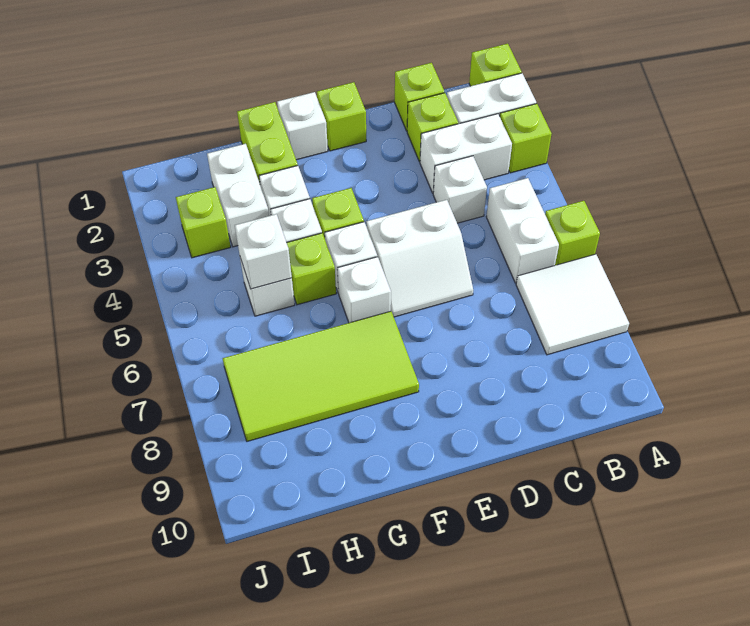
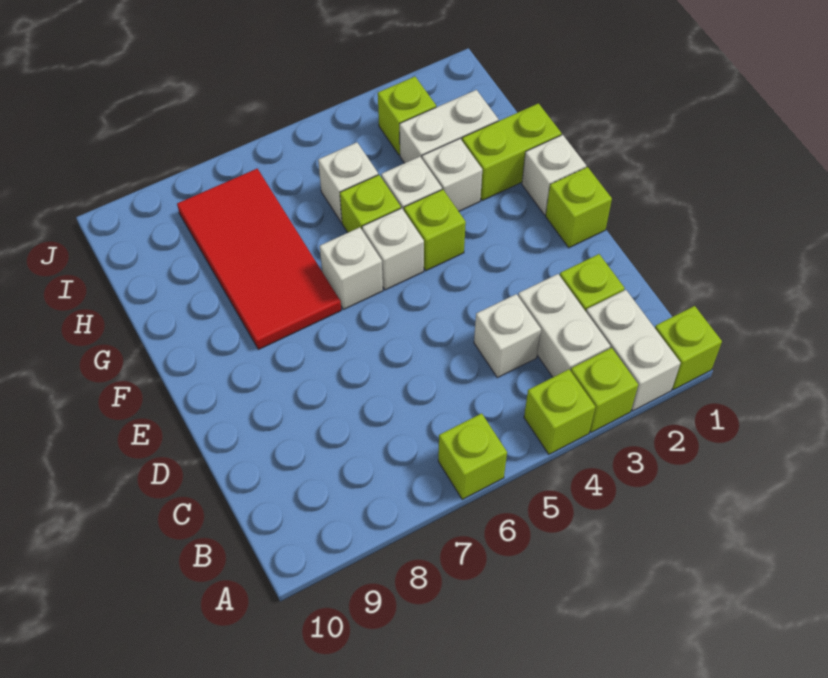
white 2x2 tile [516,254,629,355] -> none
white 1x2 brick [486,178,559,283] -> none
lime 1x1 brick [395,63,444,131] -> lime 1x1 brick moved to [524,369,595,454]
white 2x2 slope [366,200,473,317] -> none
lime 2x4 tile [223,311,419,441] -> red 2x4 tile [177,169,341,350]
white 1x1 brick [235,214,292,289] -> none

